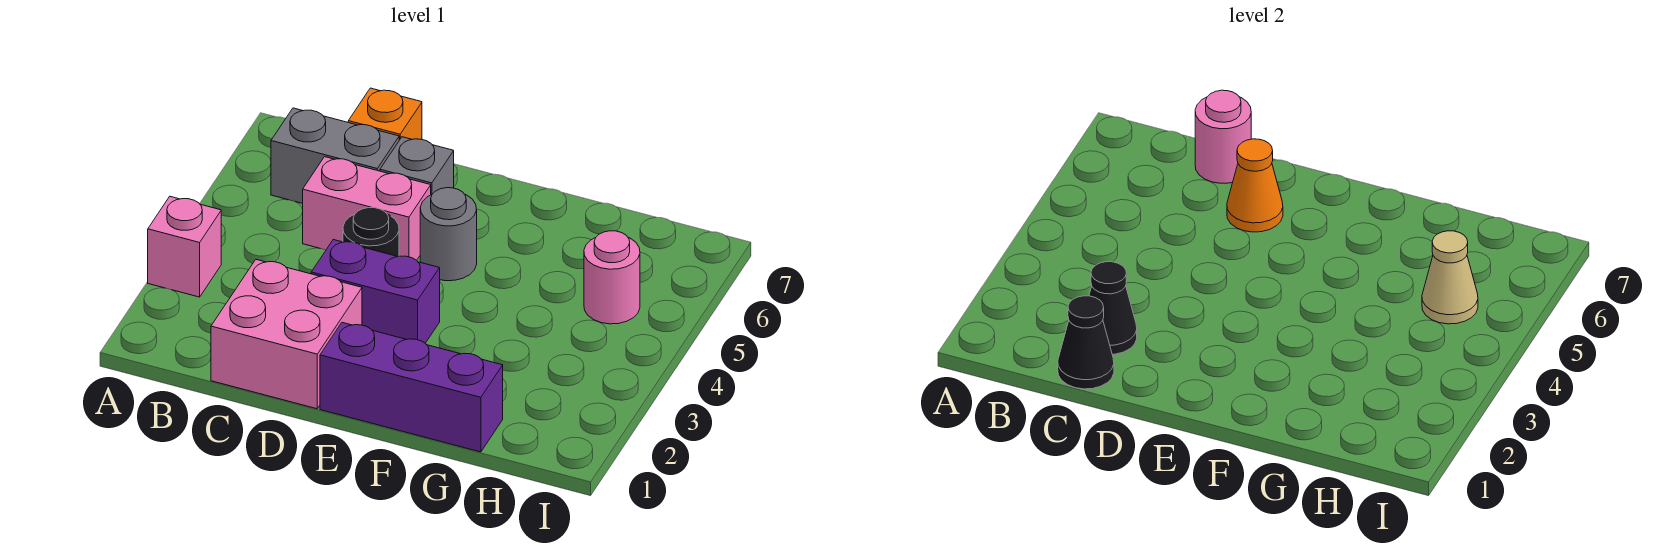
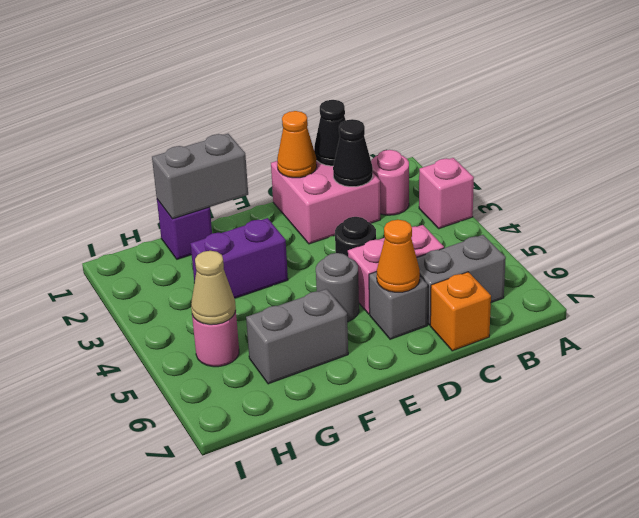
pink 1x1 round brick [1195,90,1251,183] -> pink 1x1 round brick moved to [371,150,409,215]
none -> orange 1x1 cone [277,111,317,178]
purple 1x2 brick [311,240,440,343] -> purple 1x2 brick moved to [190,218,288,299]
purple 1x3 brick [320,323,503,452] -> purple 1x1 brick [157,199,212,259]
none -> grey 1x2 brick [152,134,248,219]
none -> grey 1x2 brick [246,289,348,384]

